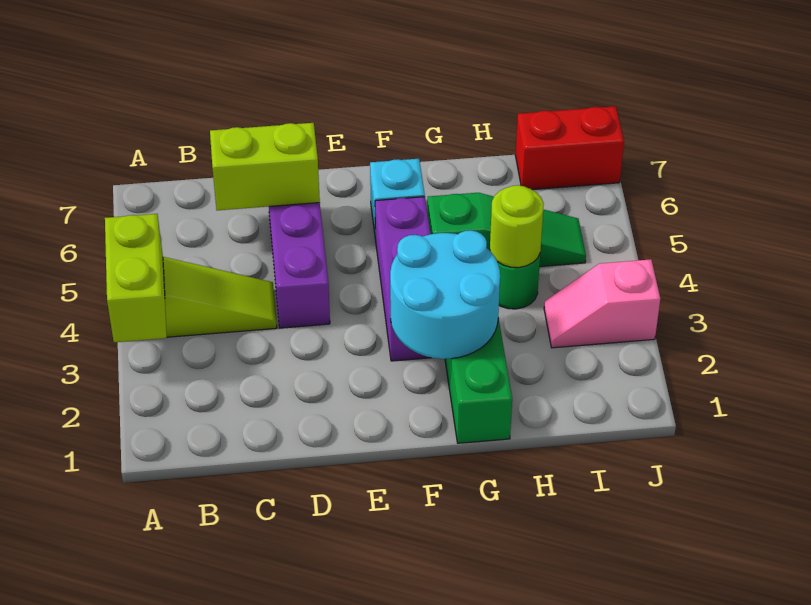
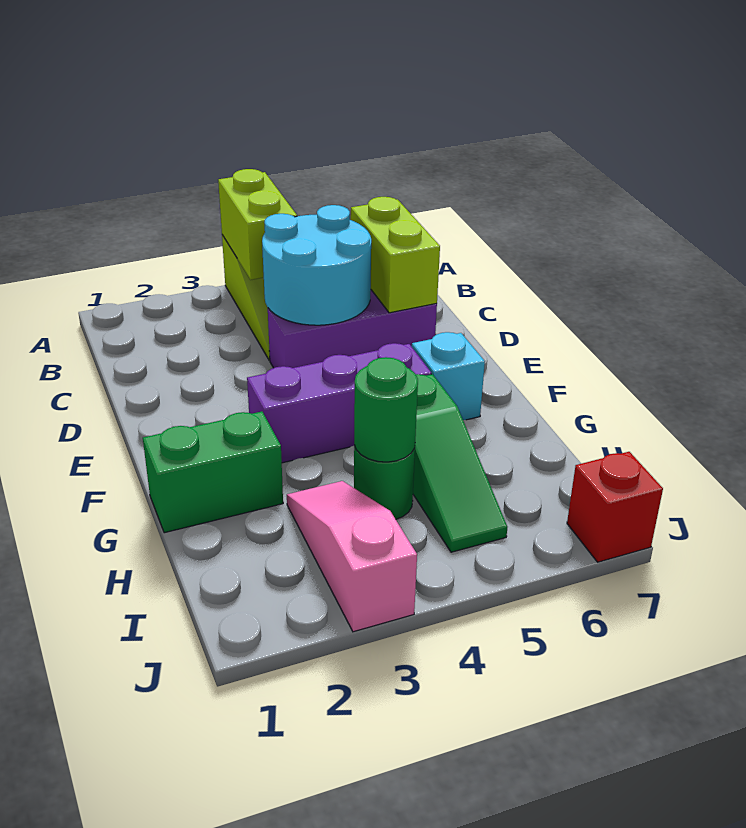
lime 1x2 brick [105,214,167,342] -> lime 1x2 brick turned to [218,169,297,280]
cyan 2x2 round brick [390,230,500,359] -> cyan 2x2 round brick moved to [262,205,371,325]
lime 1x1 round brick [490,185,544,268] -> green 1x1 round brick [354,357,418,462]
pink 1x2 slope [544,259,660,348] -> pink 1x3 slope [287,481,417,632]
red 1x2 brick [515,106,624,190] -> red 1x1 brick [567,452,663,562]

